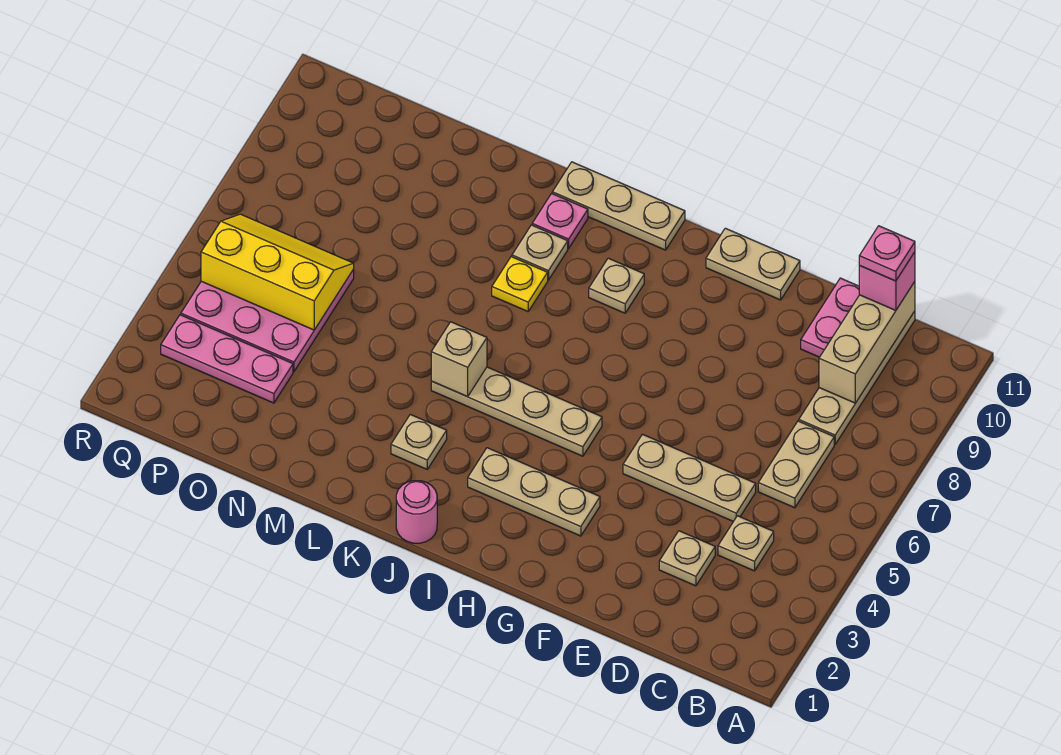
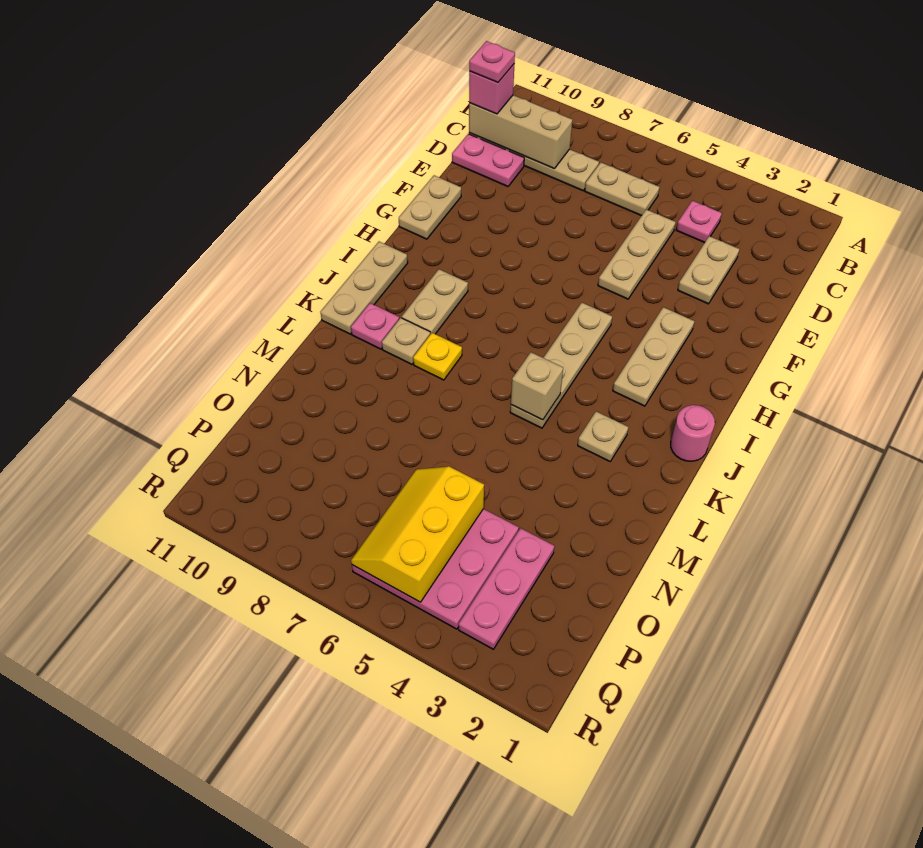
tan 1x1 plate [718,516,774,571] -> pink 1x1 plate [676,201,722,243]
tan 1x1 plate [659,531,715,586] -> tan 1x2 plate [678,236,739,304]
tan 1x1 plate [589,258,644,313] -> tan 1x2 plate [402,269,468,334]

